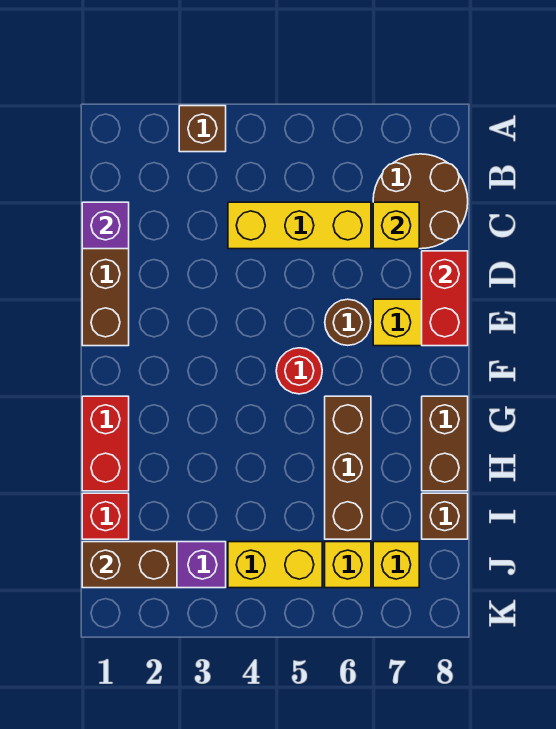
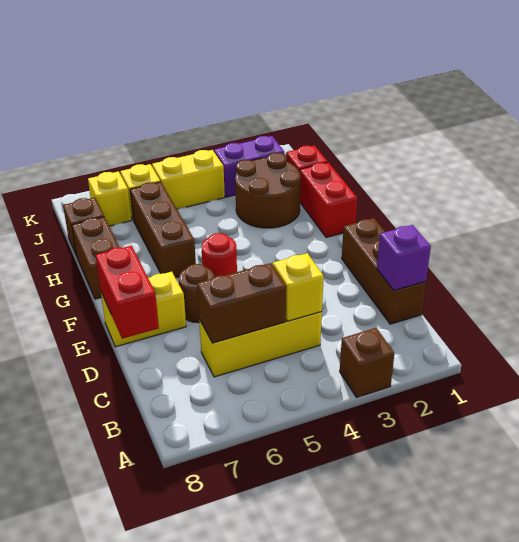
brown 2x2 round brick [373,154,468,249] -> brown 2x2 round brick moved to [235,153,301,228]
yellow 1x1 brick [373,202,419,249] -> yellow 1x1 brick moved to [273,253,324,321]
brown 1x2 brick [82,542,177,588] -> brown 1x2 brick moved to [197,263,286,343]

